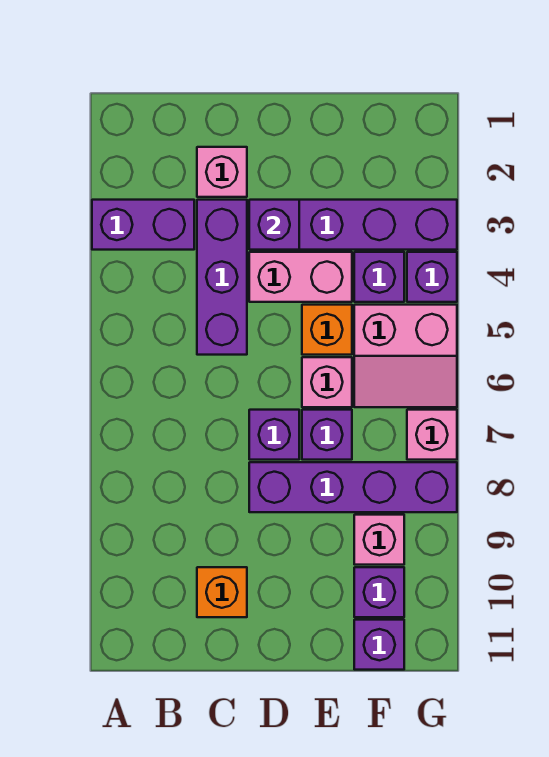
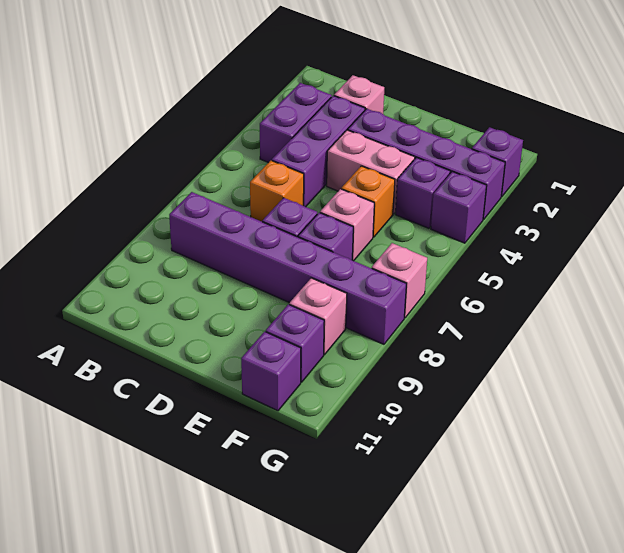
purple 1x2 brick [92,200,194,250] -> purple 1x2 brick turned to [260,83,332,163]
orange 1x1 brick [197,567,247,617] -> orange 1x1 brick moved to [250,161,304,222]
purple 1x1 brick [249,200,299,250] -> purple 1x1 brick moved to [472,127,523,197]
purple 1x4 brick [249,462,457,512] -> purple 1x6 brick [169,192,406,344]
pink 2x2 slope [354,305,457,407] -> none

